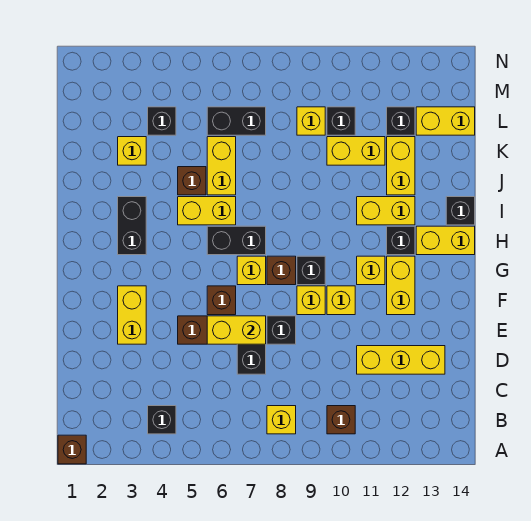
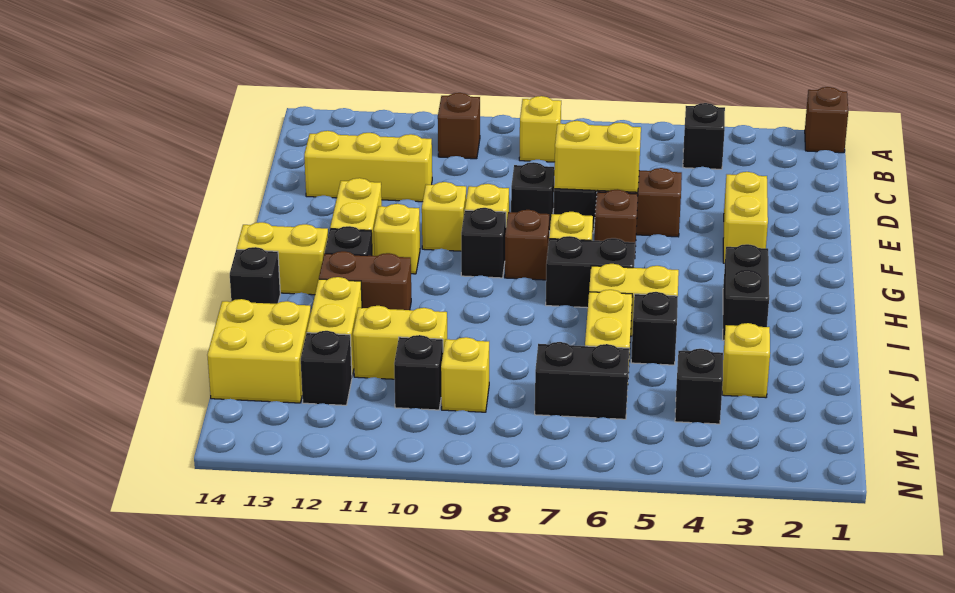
yellow 1x2 brick [357,197,415,225] -> brown 1x2 brick [319,251,411,310]
brown 1x1 brick [178,167,206,195] -> black 1x1 brick [631,292,678,365]
yellow 1x2 brick [416,107,475,135] -> yellow 2x2 brick [207,299,311,403]

